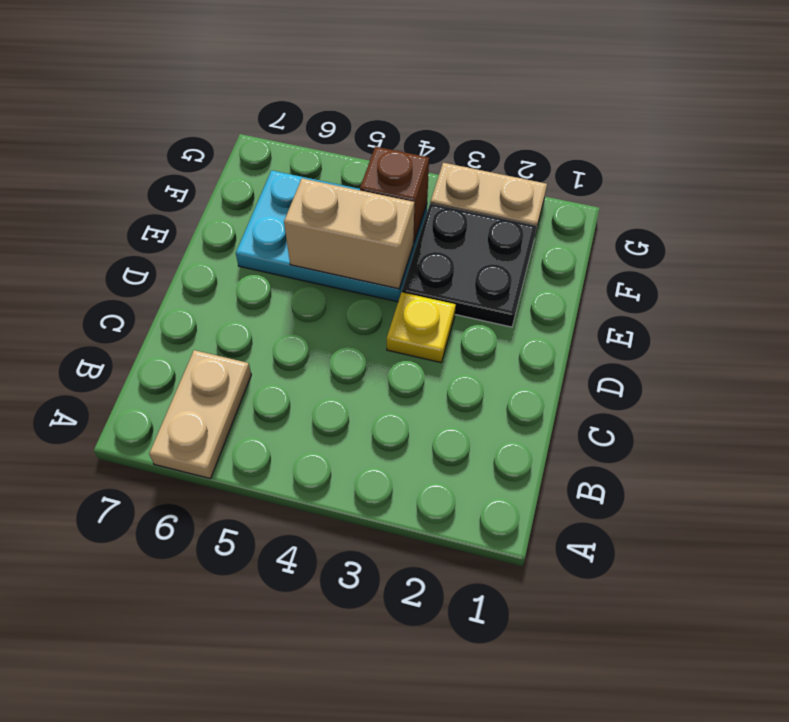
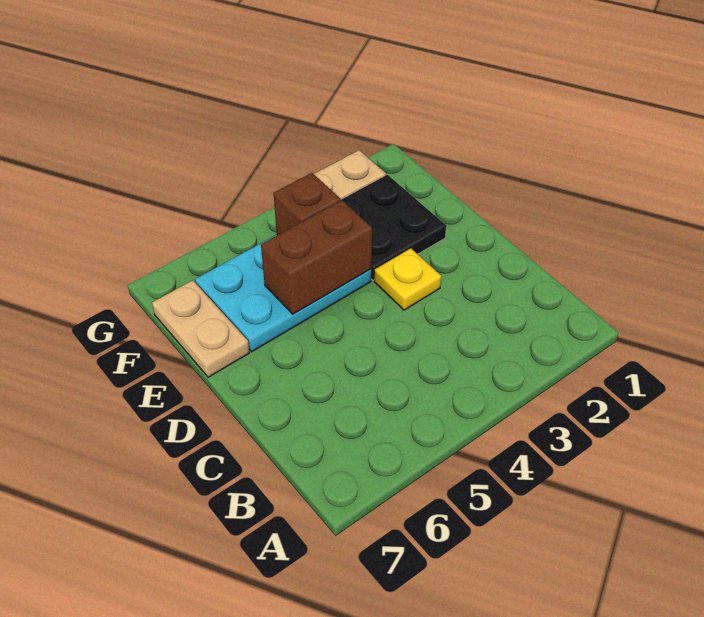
tan 1x2 plate [149,350,251,479] -> tan 1x2 plate moved to [152,280,250,377]
tan 1x2 brick [284,178,414,289] -> brown 1x2 brick [261,200,372,314]

